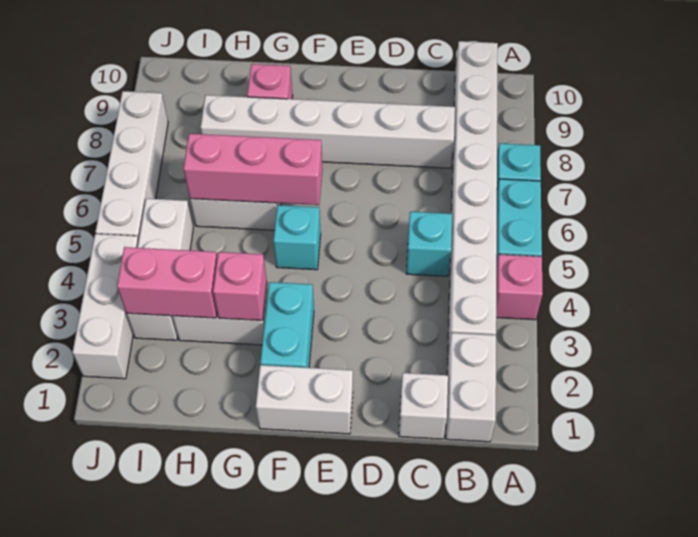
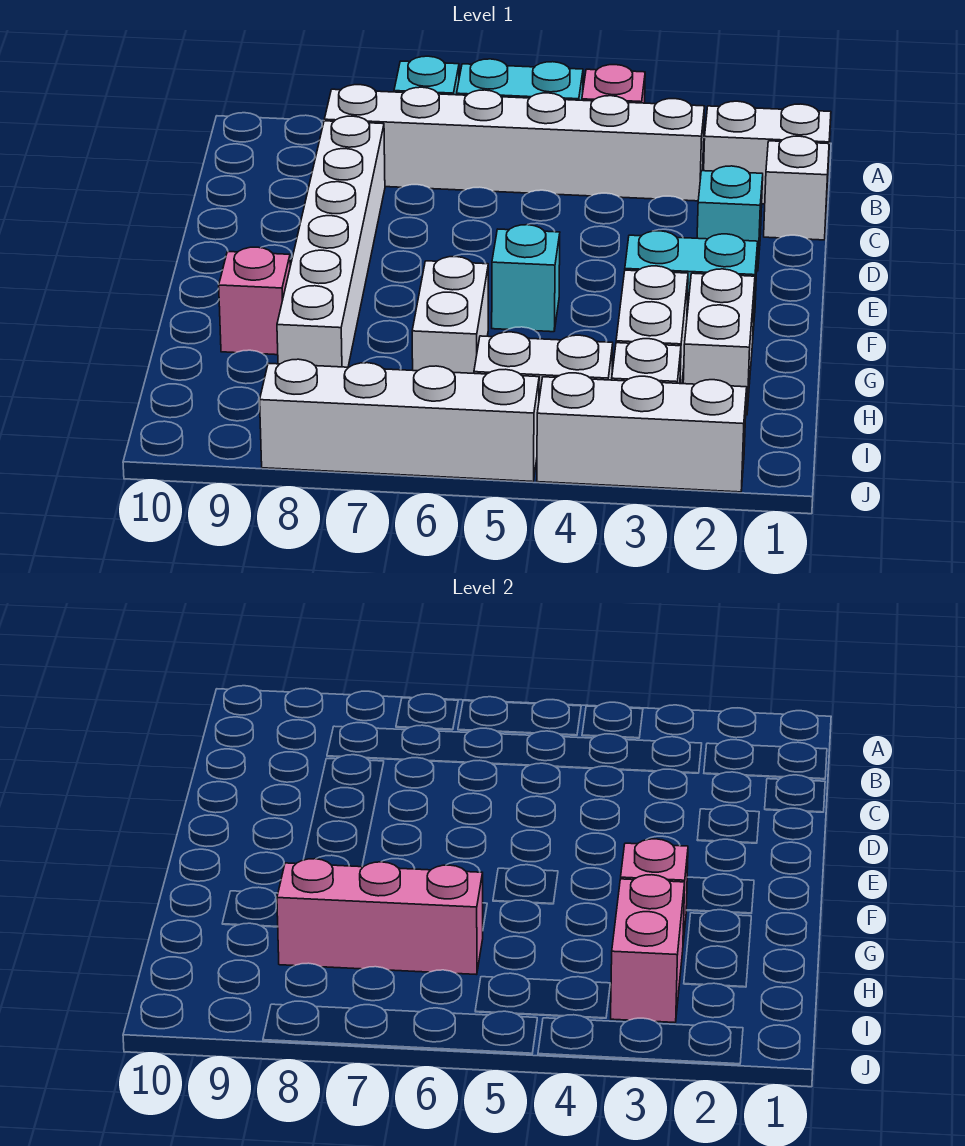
white 1x8 brick [448,41,498,352] -> white 1x6 brick [324,85,705,201]
cyan 1x1 brick [406,212,452,276] -> cyan 1x1 brick moved to [697,166,763,271]
white 1x2 brick [256,365,353,434] -> white 1x2 brick moved to [683,269,755,415]
pink 1x3 brick [184,134,323,205] -> pink 1x3 brick turned to [277,859,483,975]

